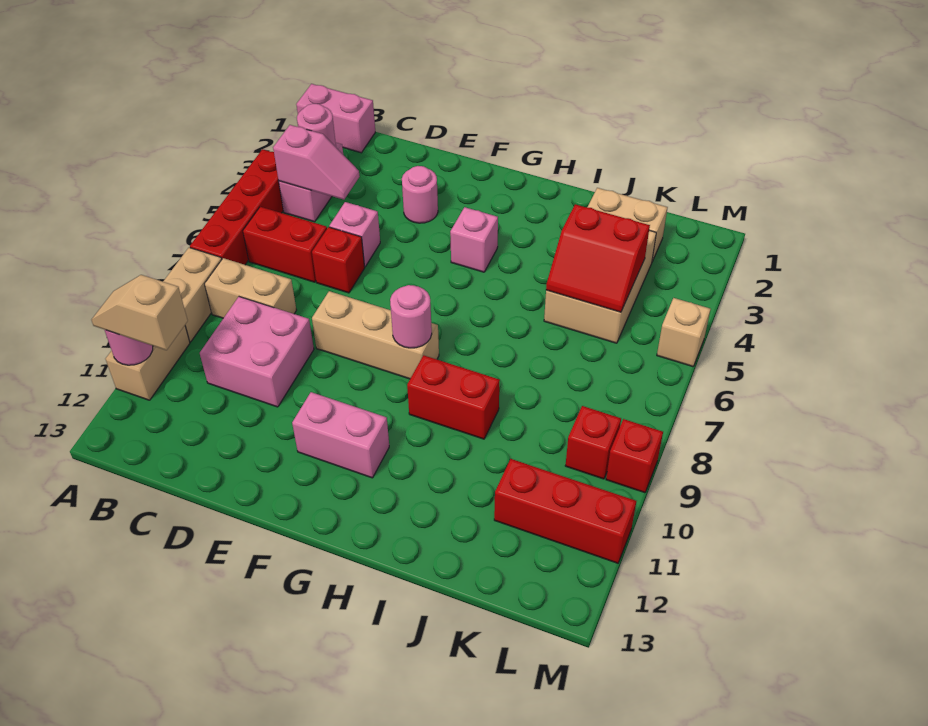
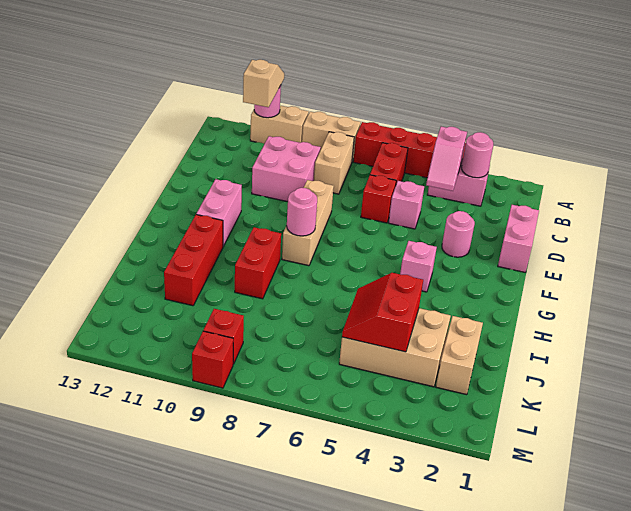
pink 1x2 brick [296,84,375,153] -> pink 1x2 brick moved to [498,205,539,272]
red 1x3 brick [494,459,636,563] -> red 1x3 brick moved to [164,215,223,306]
tan 1x1 brick [657,298,711,366] -> none

